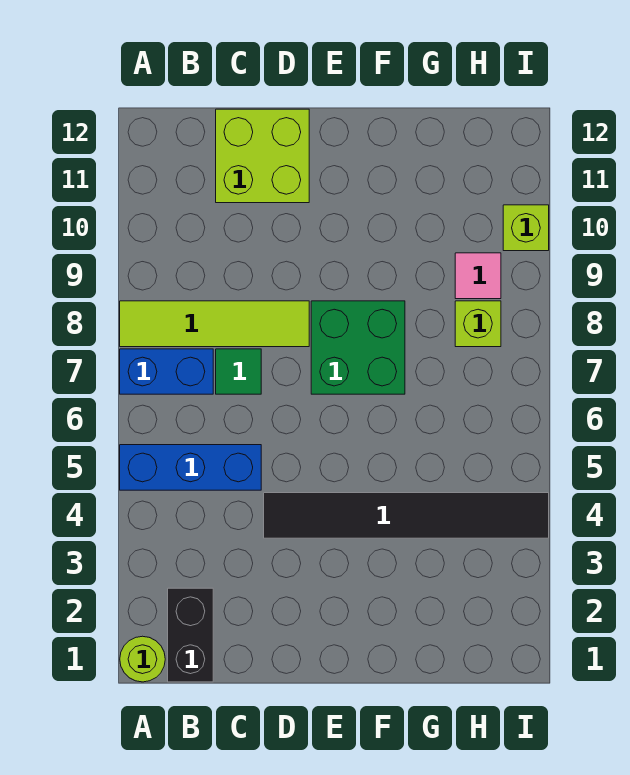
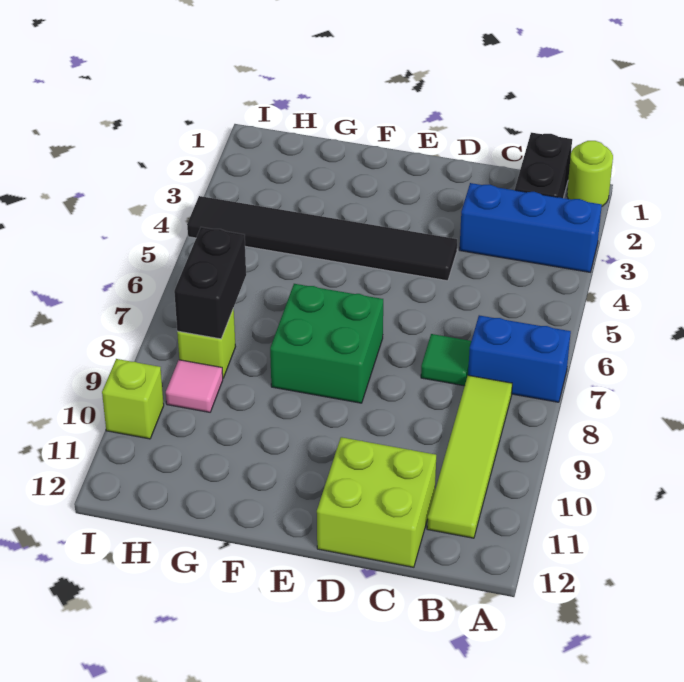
blue 1x3 brick [120,445,261,490] -> blue 1x3 brick moved to [459,183,602,272]
lime 1x4 tile [120,301,309,347] -> lime 1x4 tile turned to [427,375,512,538]
none -> black 1x2 brick [174,227,246,339]

